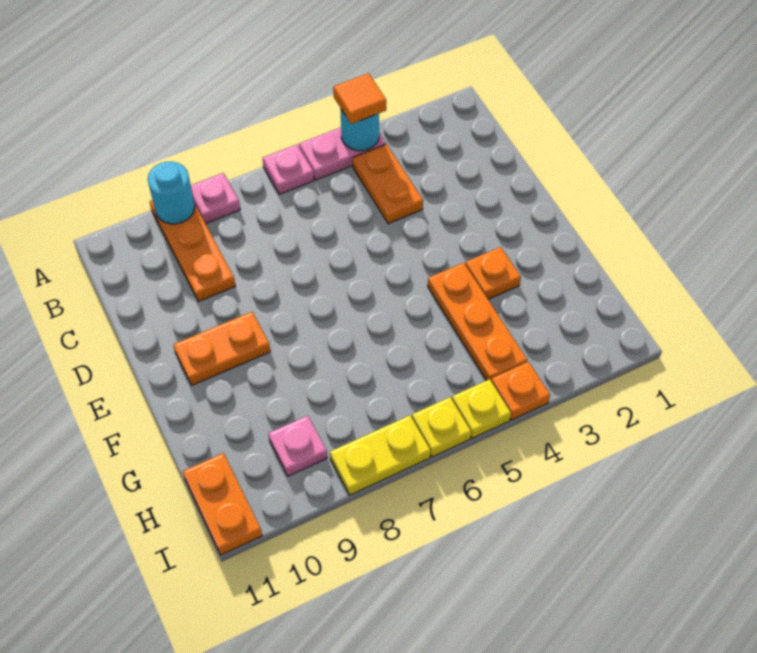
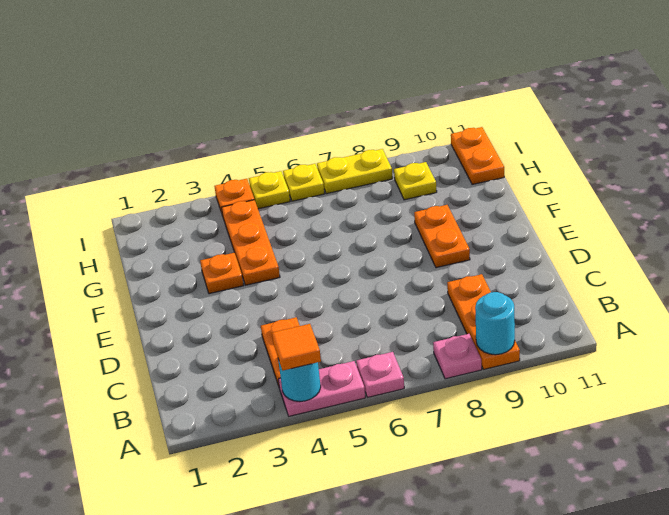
orange 1x2 plate [173,312,270,385] -> orange 1x2 plate turned to [414,205,470,268]
pink 1x1 plate [268,416,327,476] -> yellow 1x1 plate [394,162,437,200]

